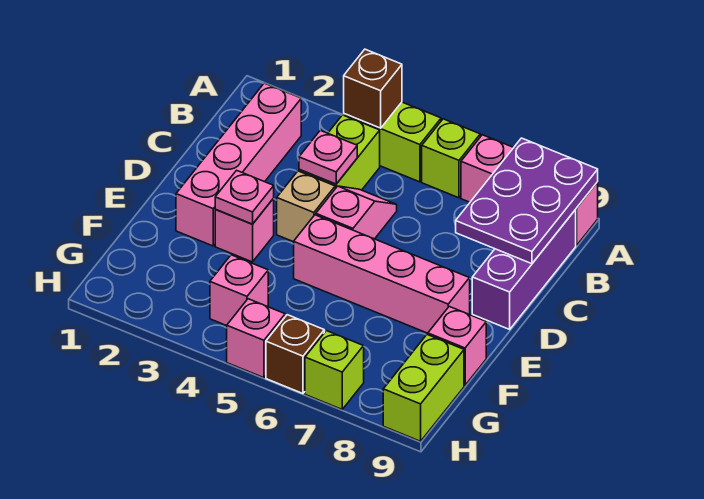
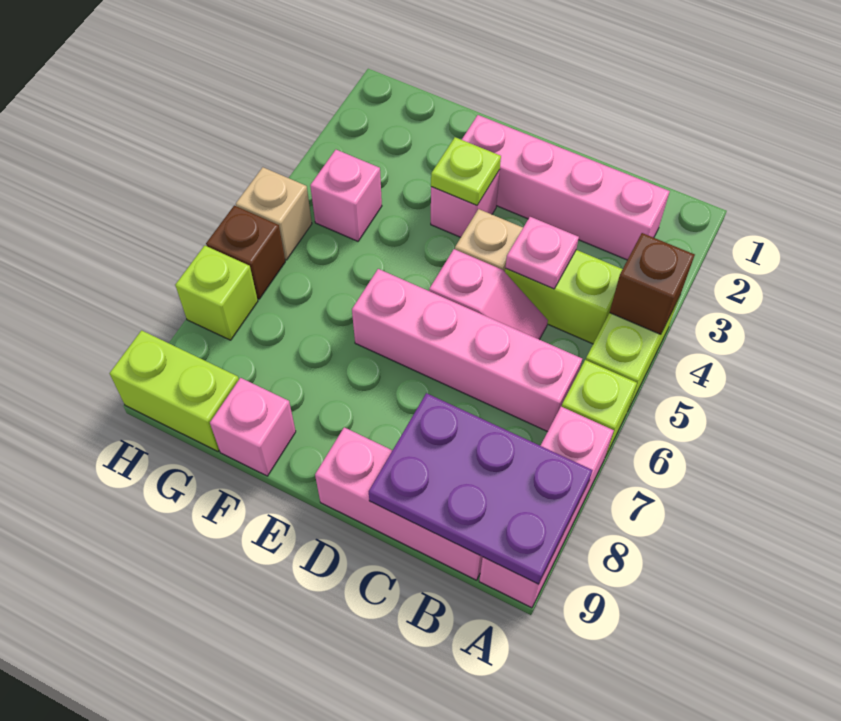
purple 1x3 brick [472,210,576,329] -> pink 1x3 brick [315,427,483,580]
pink 1x1 plate [215,170,274,224] -> lime 1x1 plate [431,137,501,205]
pink 1x4 brick [294,215,470,333] -> pink 1x4 brick turned to [352,269,582,432]
pink 1x1 brick [227,299,285,378] -> tan 1x1 brick [236,167,312,260]

